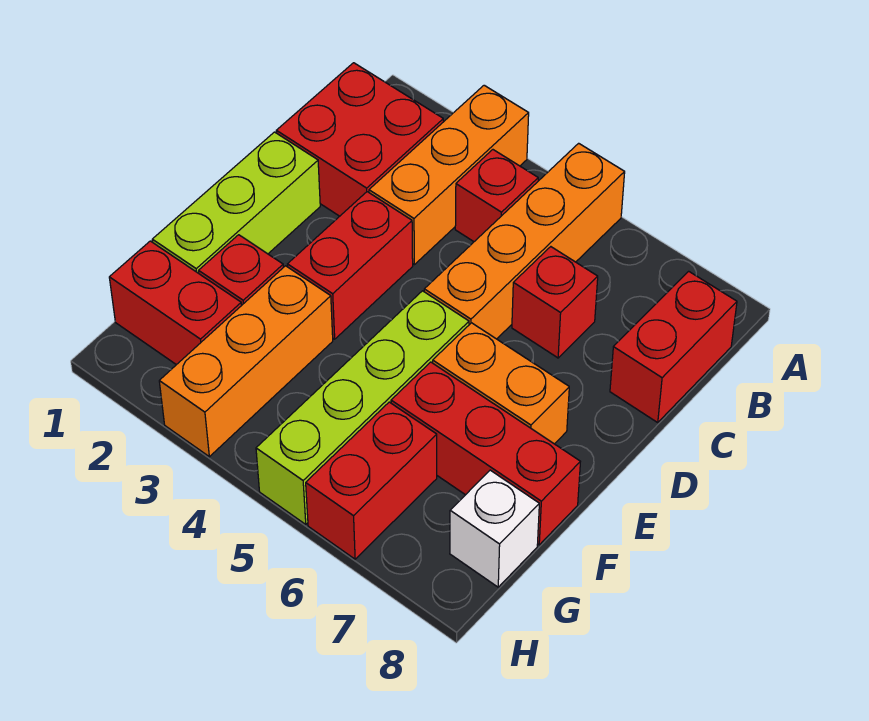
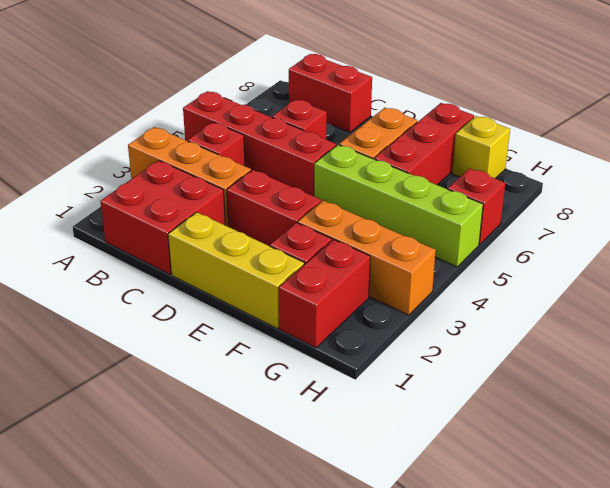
orange 1x4 brick [424,143,625,339] -> red 1x4 brick [183,91,336,196]
lime 1x3 brick [152,132,320,273] -> yellow 1x3 brick [168,212,304,329]
red 1x2 brick [306,402,437,559] -> red 1x1 brick [448,168,505,244]
white 1x1 brick [450,470,539,587] -> yellow 1x1 brick [452,116,510,179]

